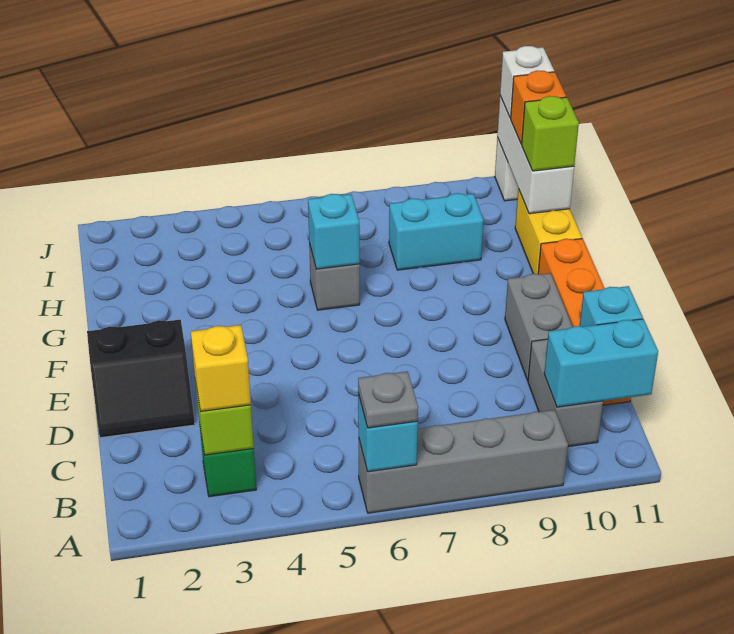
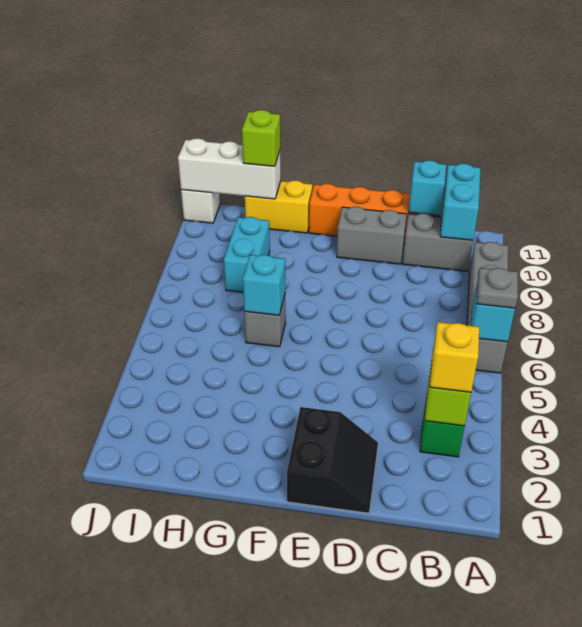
orange 1x1 brick [511,70,566,144] -> none
white 1x1 brick [500,46,554,118] -> none

